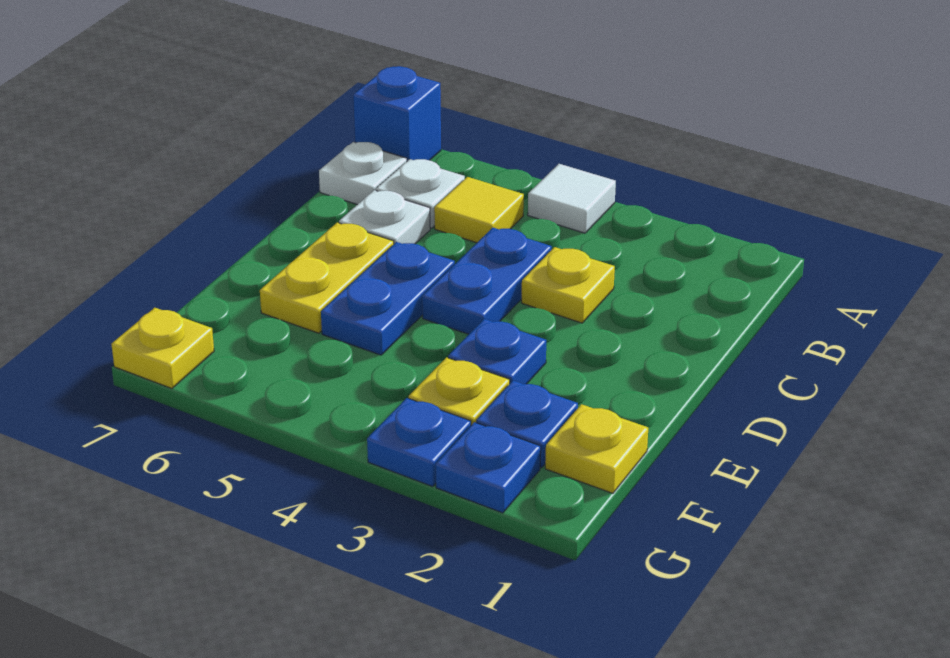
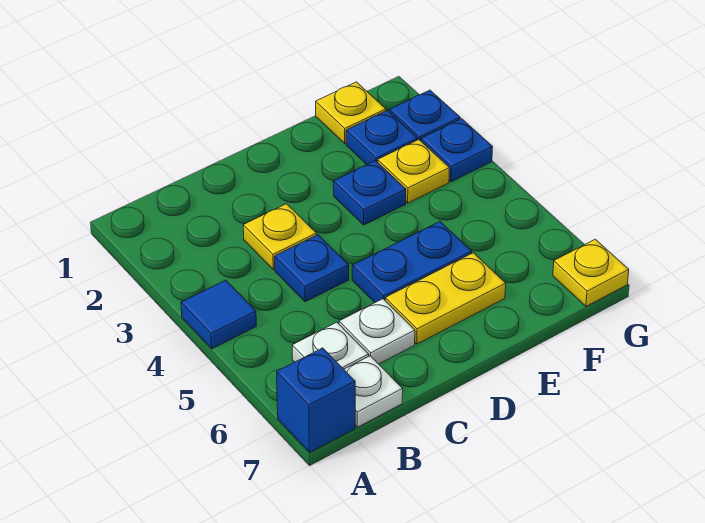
white 1x1 tile [528,164,616,233] -> blue 1x1 tile [181,280,256,349]
yellow 1x1 tile [434,177,524,243] -> none
blue 1x2 plate [422,228,552,334] -> blue 1x1 plate [275,235,349,302]

